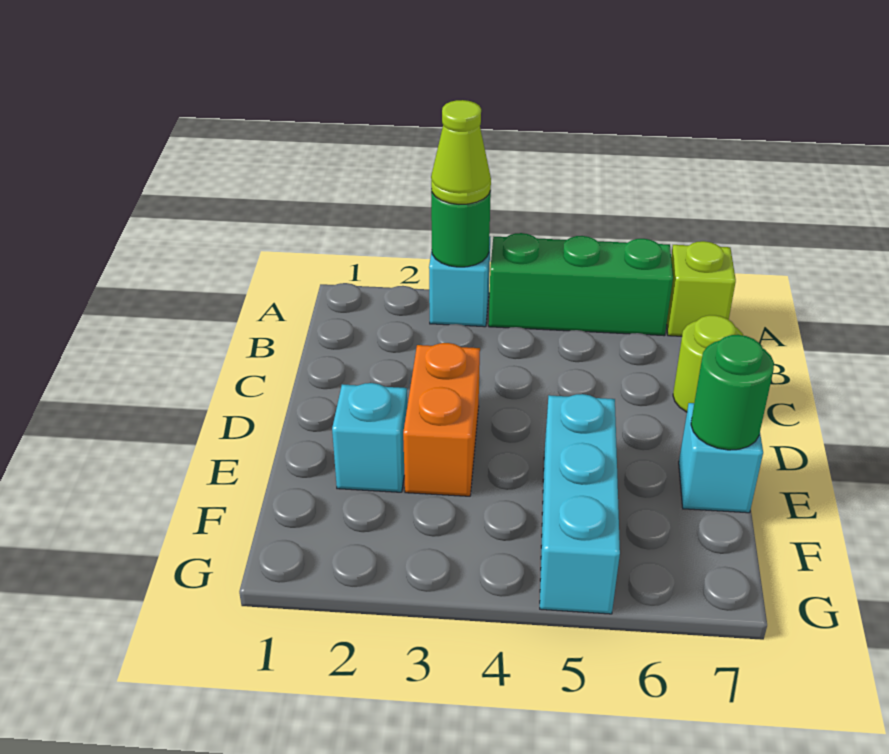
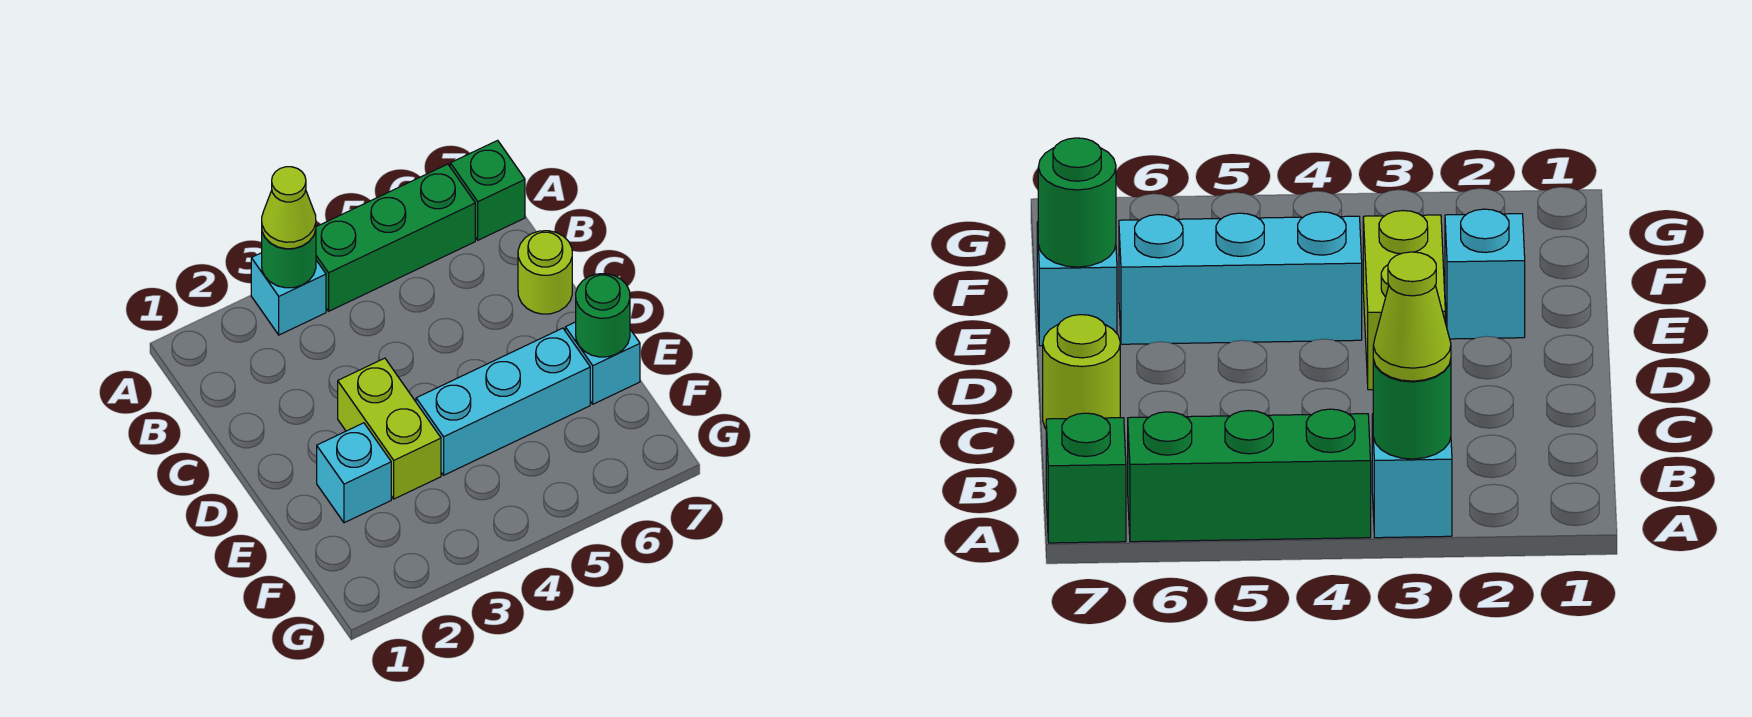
lime 1x1 brick [667,241,736,336] -> green 1x1 brick [450,140,525,240]
orange 1x2 brick [403,343,480,496] -> lime 1x2 brick [338,358,441,499]
cyan 1x3 brick [540,394,620,614] -> cyan 1x3 brick turned to [416,328,590,475]

